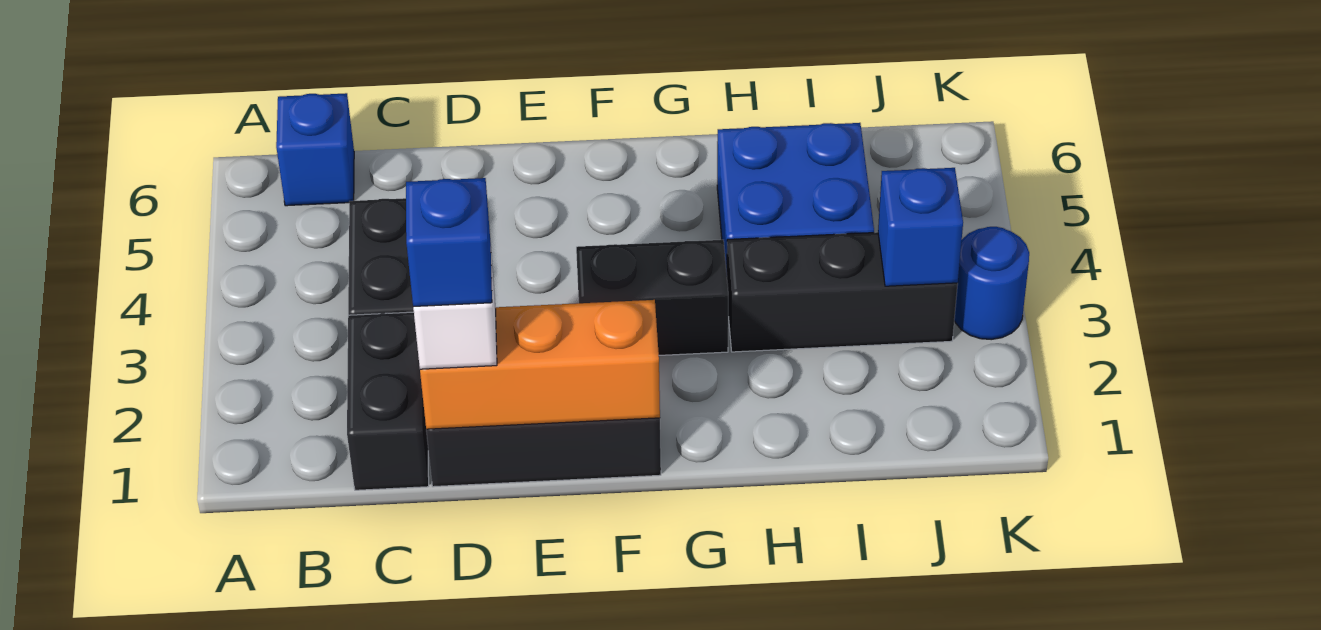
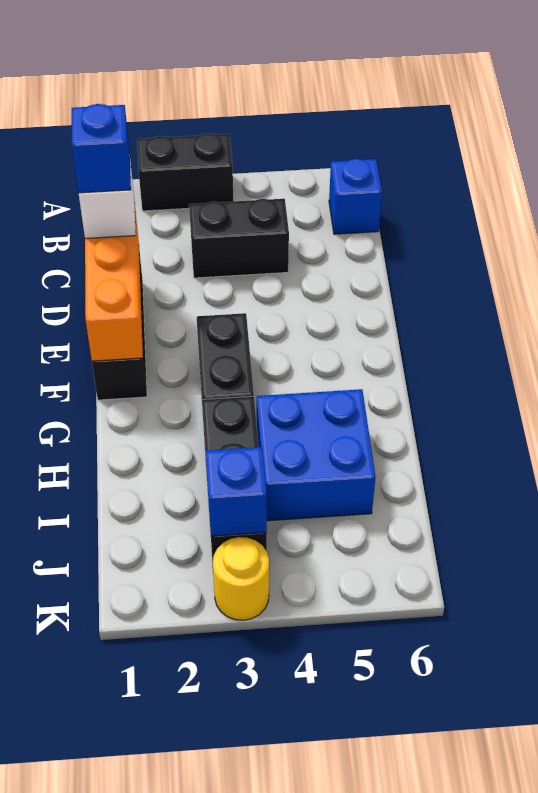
black 1x2 brick [347,312,429,490] -> black 1x2 brick moved to [137,133,233,211]
blue 1x1 round brick [954,227,1029,340] -> yellow 1x1 round brick [213,537,269,620]

